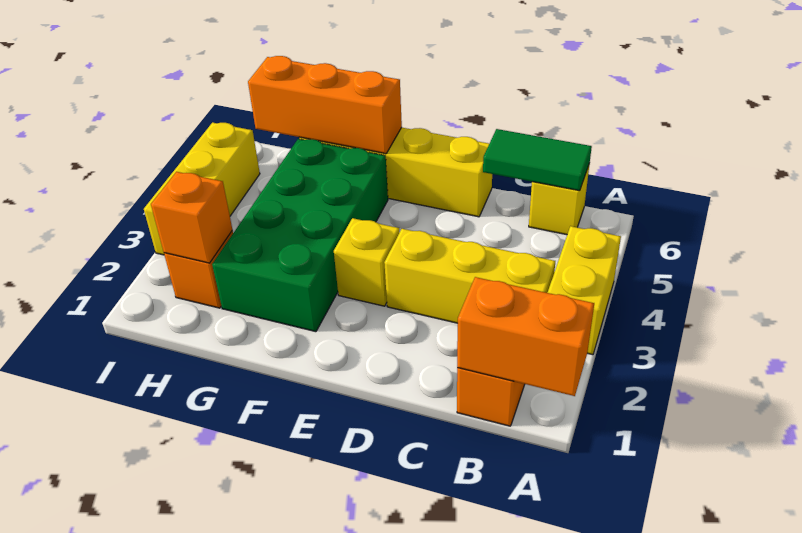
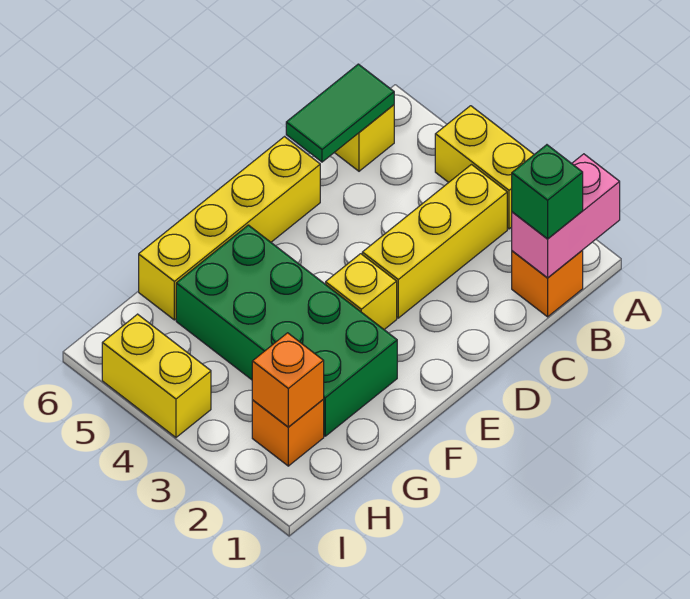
orange 1x2 brick [457,277,594,396] -> pink 1x2 brick [512,154,620,278]
none -> green 1x1 brick [512,145,583,239]
orange 1x3 brick [248,56,402,154] -> none
yellow 1x3 brick [144,123,260,255] -> yellow 1x2 brick [102,314,211,437]

